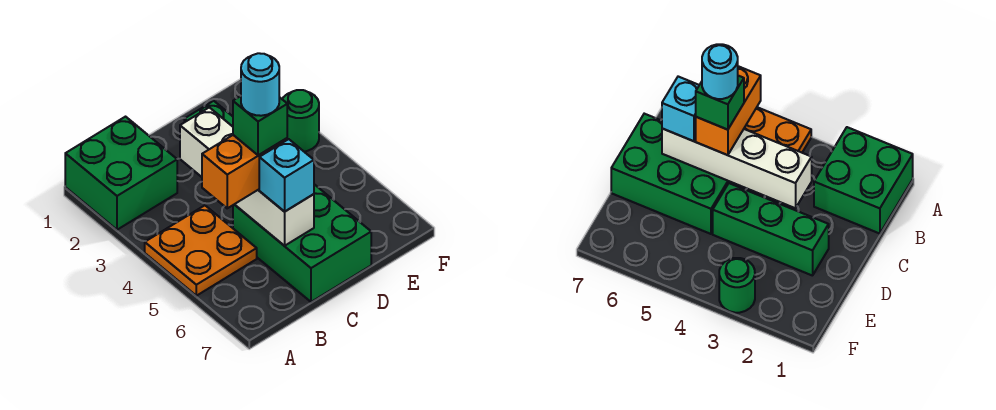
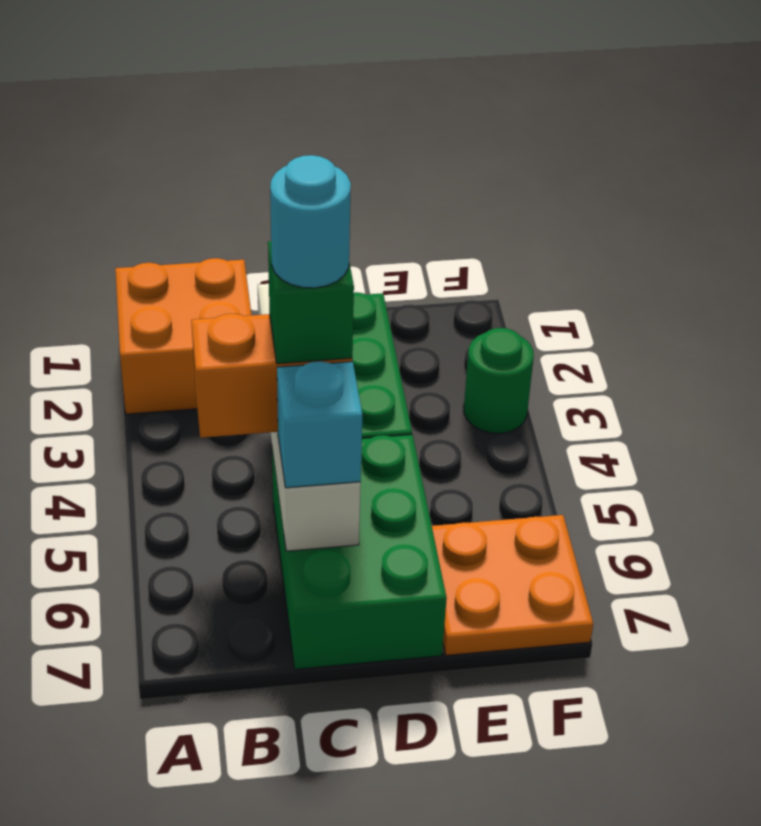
green 2x2 brick [65,117,177,230] -> orange 2x2 brick [115,258,252,414]
orange 2x2 plate [145,205,257,296] -> orange 2x2 plate moved to [432,515,593,655]

